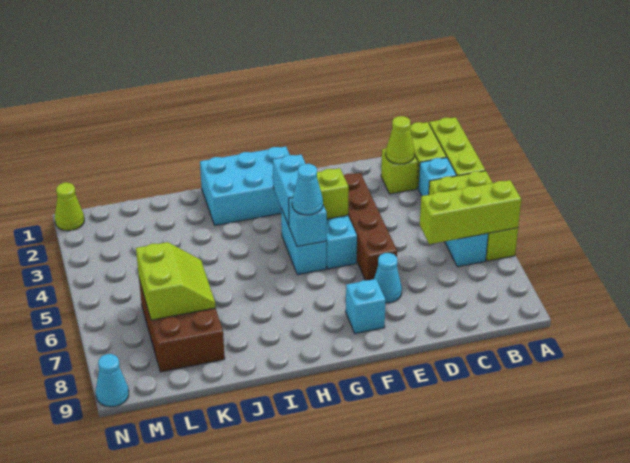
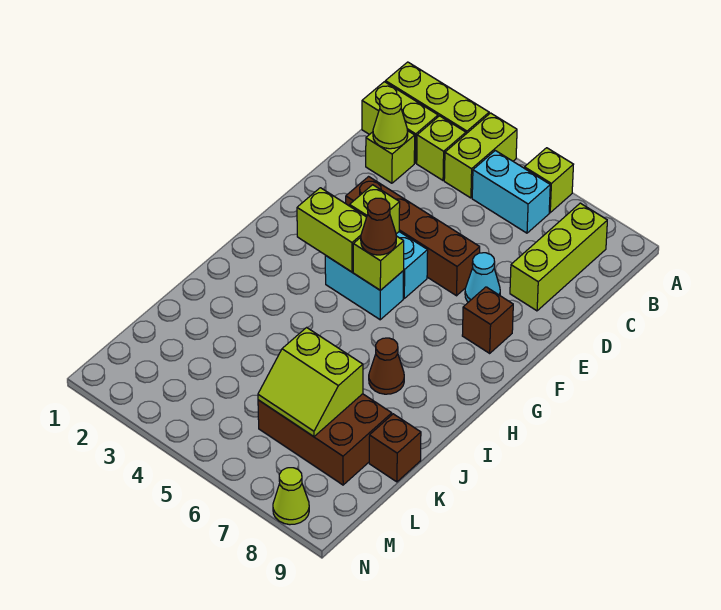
lime 1x3 brick [420,180,521,244] -> lime 1x3 brick moved to [510,203,607,311]
cyan 1x1 brick [418,158,457,196] -> lime 1x1 brick [417,116,466,180]
cyan 1x1 brick [346,279,386,334] -> brown 1x1 brick [462,287,513,353]
cyan 2x3 brick [200,146,290,225] -> none
cyan 1x2 brick [273,155,305,225] -> lime 1x2 brick [297,188,367,272]
cyan 1x1 brick [289,198,327,247] -> lime 1x1 brick [353,236,404,290]
cyan 1x1 cone [292,164,323,215] -> brown 1x1 cone [361,198,396,255]
none -> brown 1x1 cone [369,338,404,394]
lime 2x2 slope [136,242,216,320] -> lime 2x2 slope turned to [258,328,363,437]
none -> brown 1x1 brick [369,414,421,482]
lime 1x1 cone [55,183,84,231] -> lime 1x1 cone moved to [273,468,309,525]
cyan 1x1 cone [96,354,129,407] -> none

